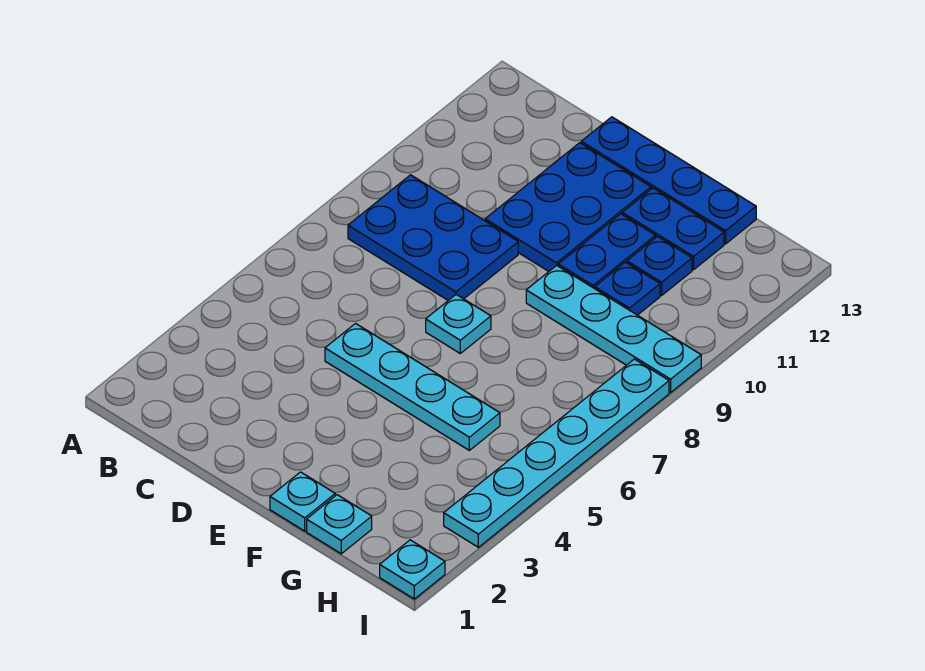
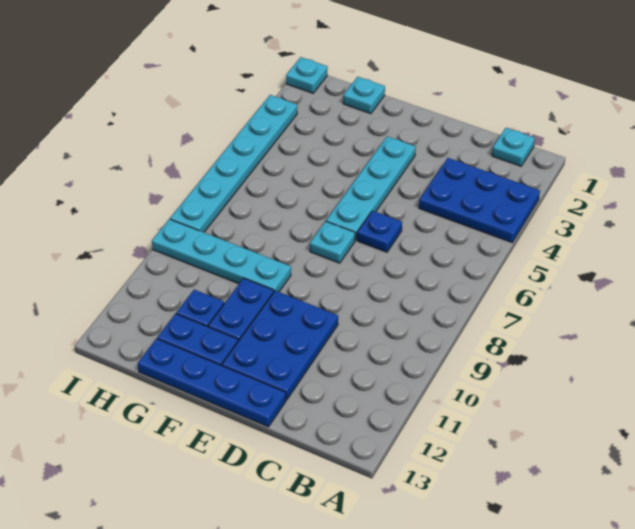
blue 2x3 plate [348,175,518,300] -> blue 2x3 plate moved to [419,158,540,242]
cyan 1x4 plate [325,324,500,450] -> cyan 1x4 plate turned to [326,136,416,240]
cyan 1x1 plate [270,472,335,531] -> cyan 1x1 plate moved to [492,128,535,166]
blue 1x1 plate [595,262,660,315] -> blue 1x1 plate moved to [357,211,402,252]

